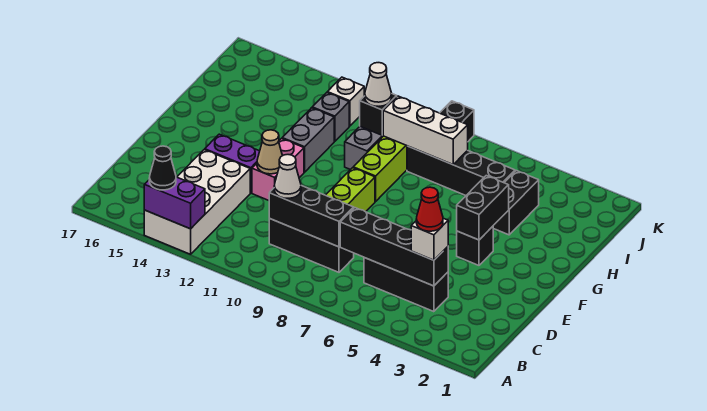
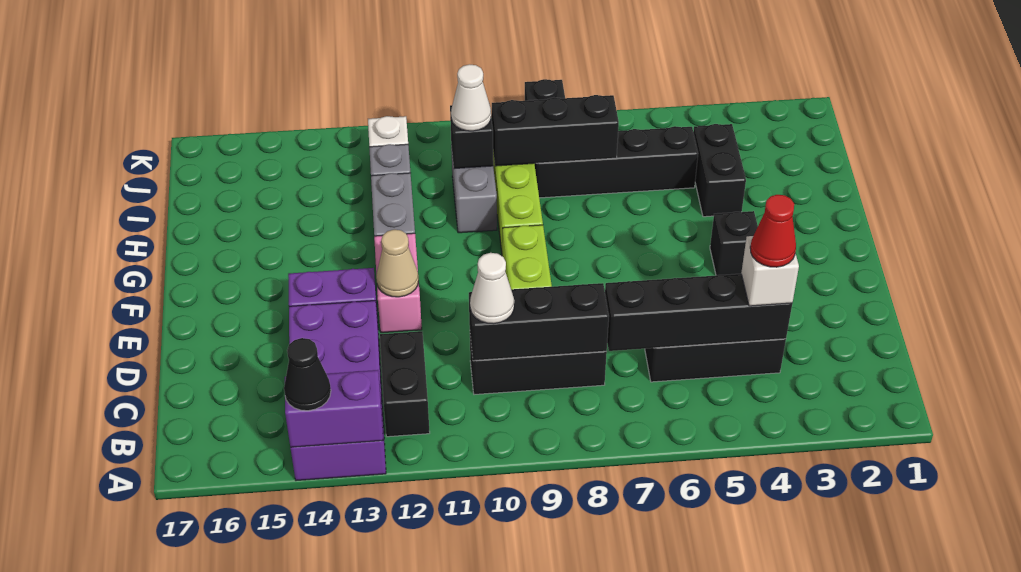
white 2x4 brick [144,150,250,254] -> purple 2x4 brick [289,301,386,481]
black 1x2 brick [457,176,509,240] -> black 1x2 brick moved to [380,331,430,437]
white 1x3 brick [383,96,468,165] -> black 1x3 brick [492,95,619,166]

